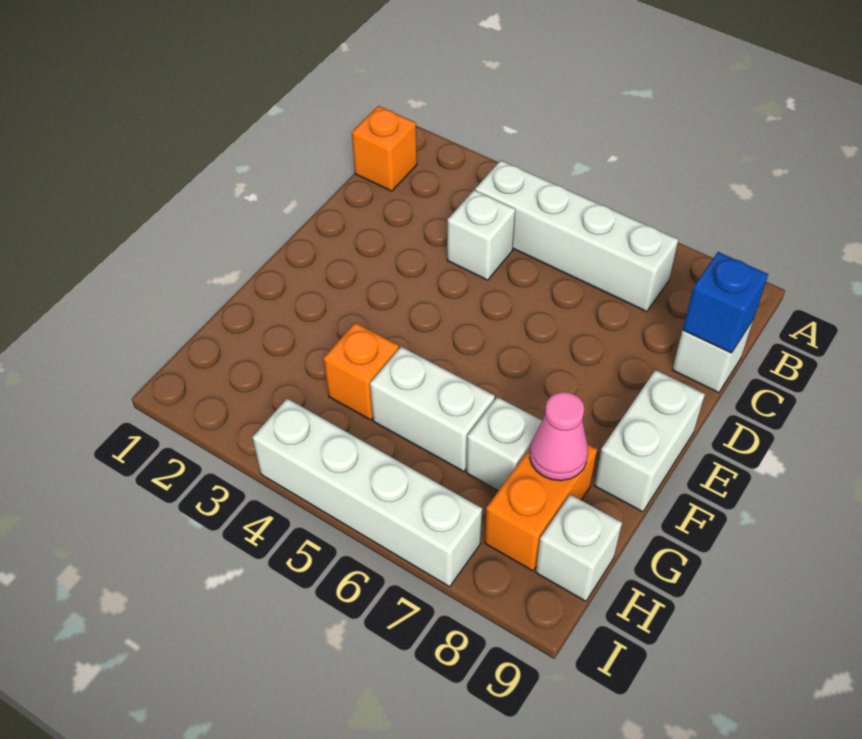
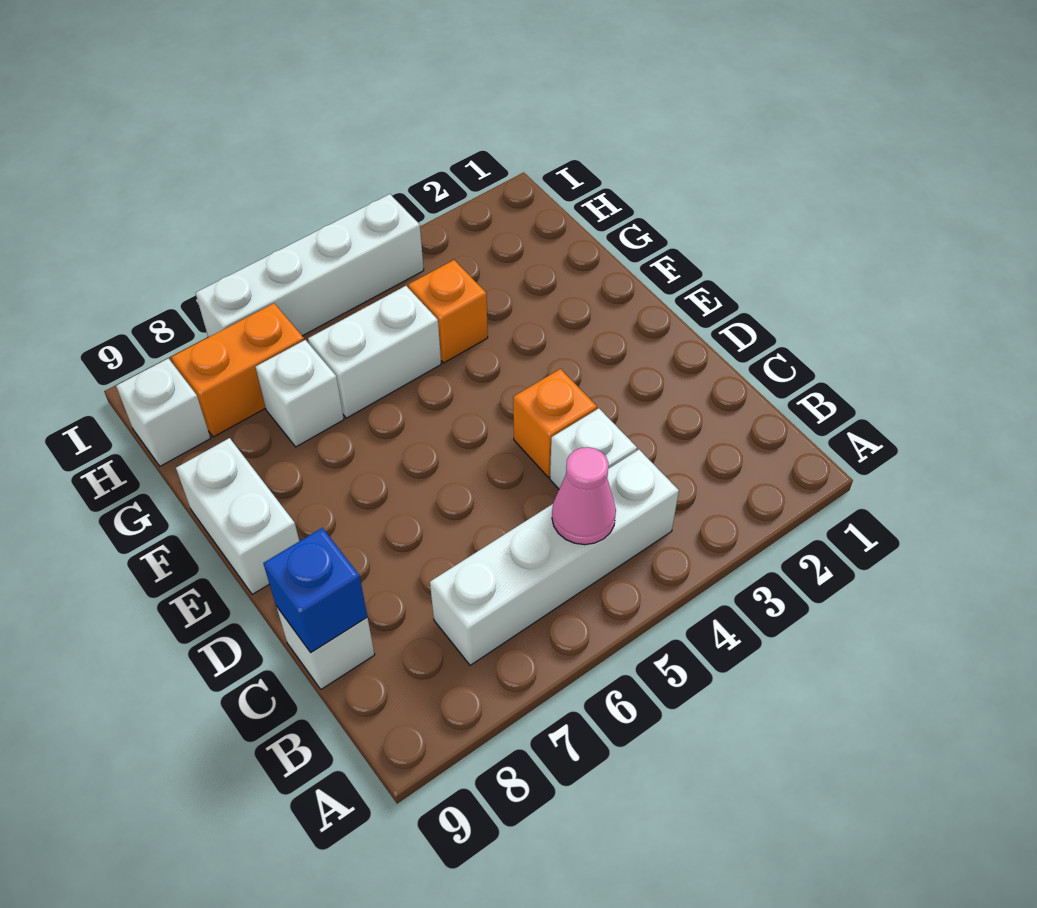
orange 1x1 brick [352,106,417,191] -> orange 1x1 brick moved to [513,369,597,477]
orange 1x2 brick [484,444,597,571] -> orange 1x2 brick turned to [171,303,304,437]
pink 1x1 cone [530,392,588,481] -> pink 1x1 cone moved to [552,447,616,545]

